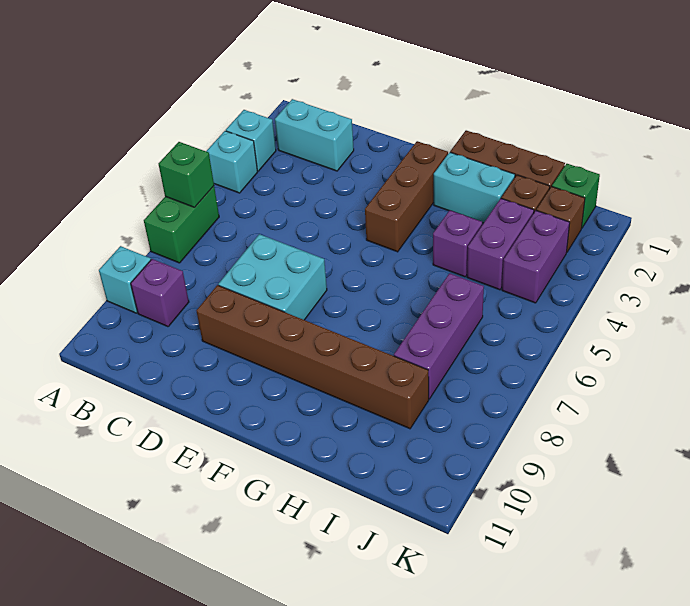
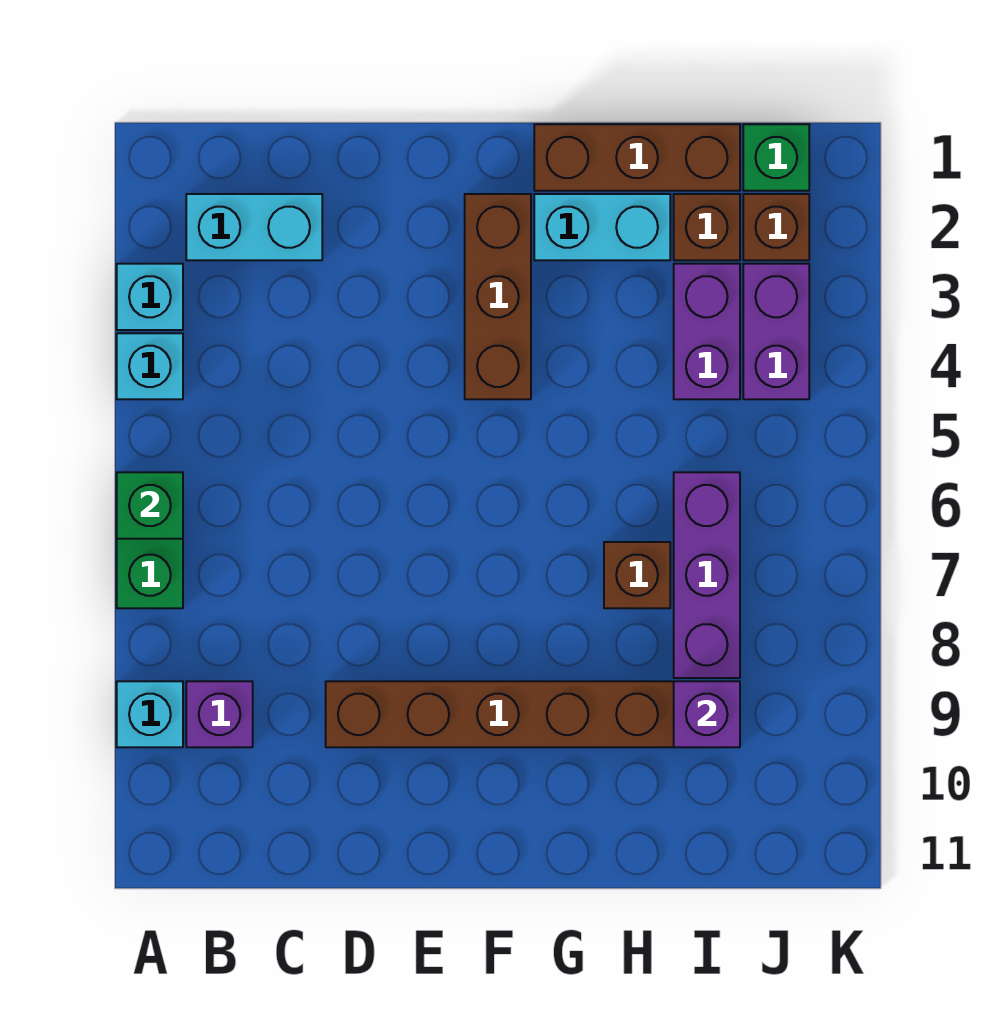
cyan 2x2 brick [218,234,327,320] -> none
purple 1x1 brick [433,210,482,277] -> purple 1x1 brick moved to [674,681,740,747]
none -> brown 1x1 brick [604,542,670,608]

